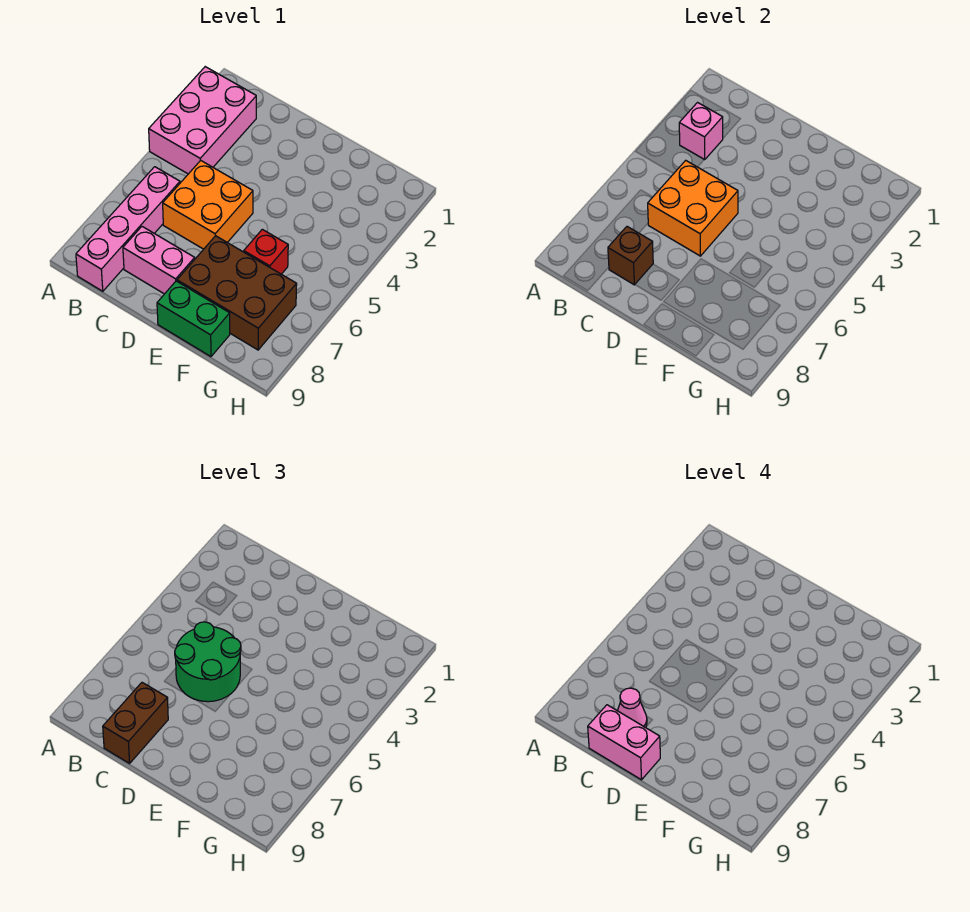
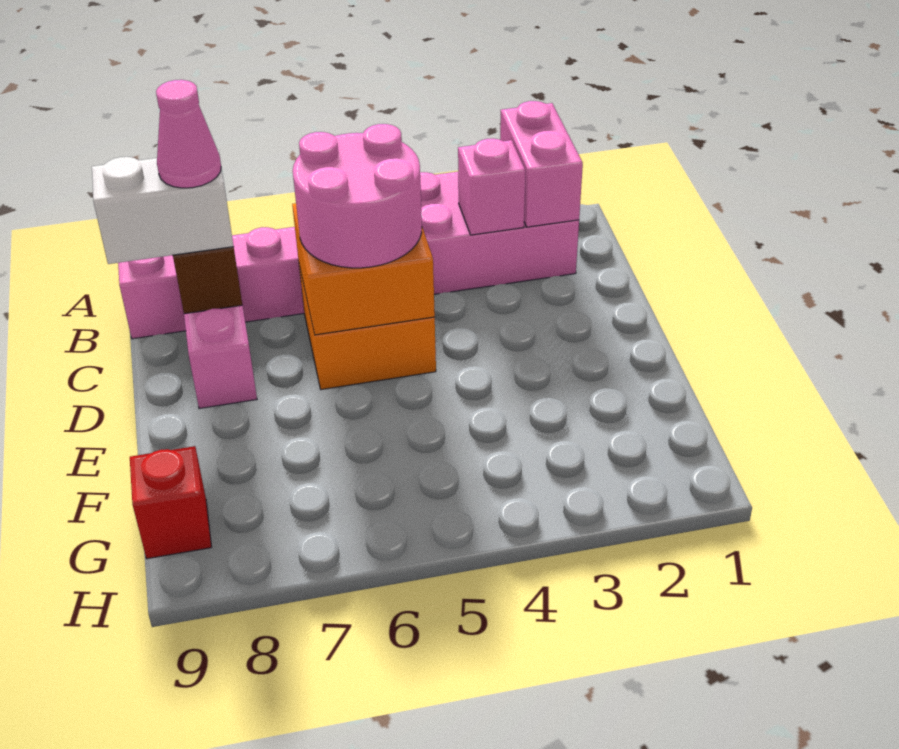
green 2x2 round brick [175,622,241,702] -> pink 2x2 round brick [293,124,422,268]
brown 1x2 brick [103,683,168,763] -> white 1x2 brick [92,150,234,264]
pink 1x2 brick [588,705,660,780] -> pink 1x2 brick moved to [500,101,583,227]
brown 2x3 brick [177,236,297,350] -> none
green 1x2 brick [157,281,230,357] -> none
red 1x1 brick [244,229,288,274] -> red 1x1 brick moved to [130,446,211,559]

